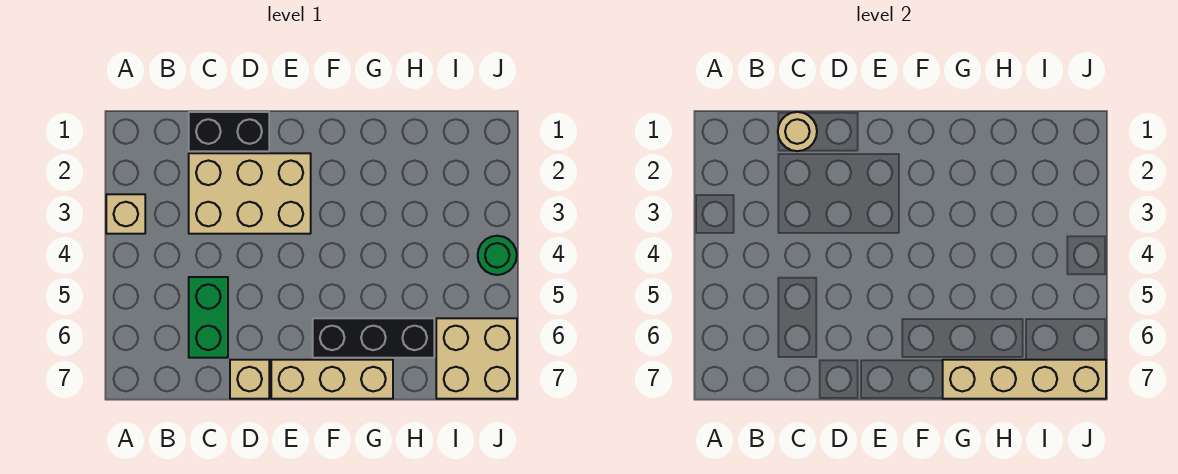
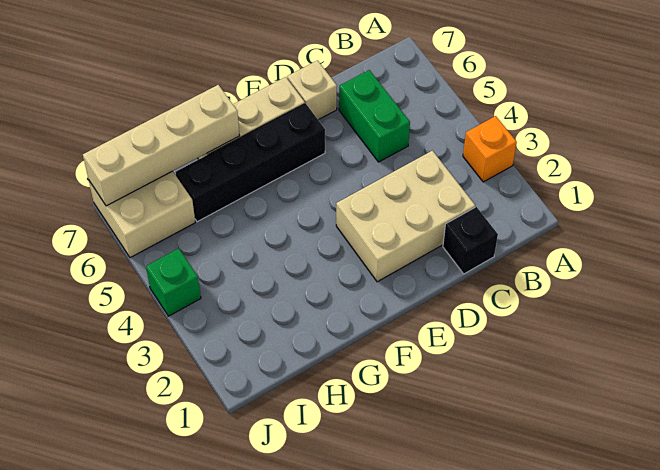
tan 1x1 brick [106,194,145,234] -> orange 1x1 brick [463,116,517,182]
black 1x2 brick [189,112,269,151] -> black 1x1 brick [443,207,498,274]
tan 1x1 round brick [778,112,817,151] -> none
black 1x3 brick [313,318,434,358] -> black 1x4 brick [175,103,325,222]
green 1x1 round brick [478,236,517,275] -> green 1x1 brick [146,248,201,316]

